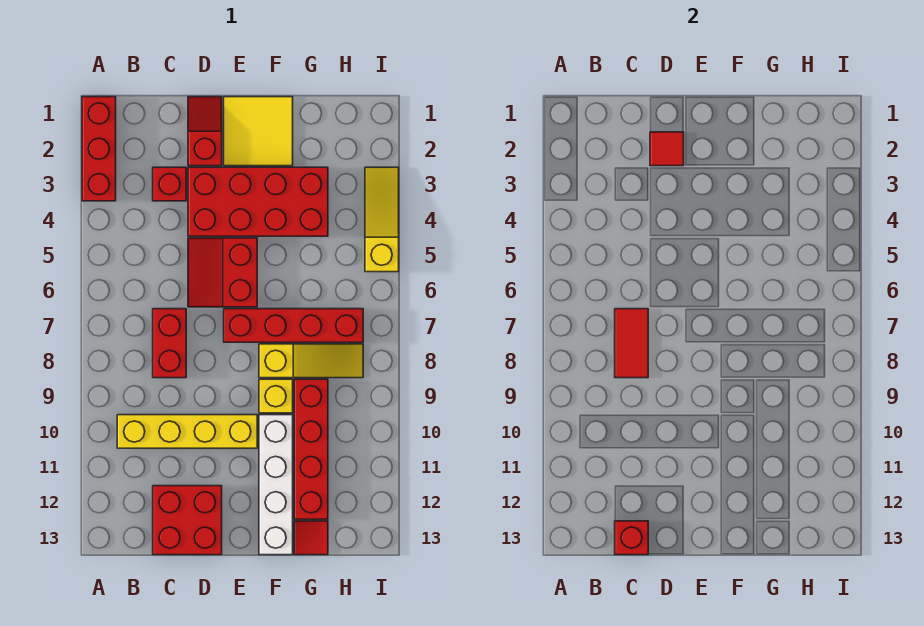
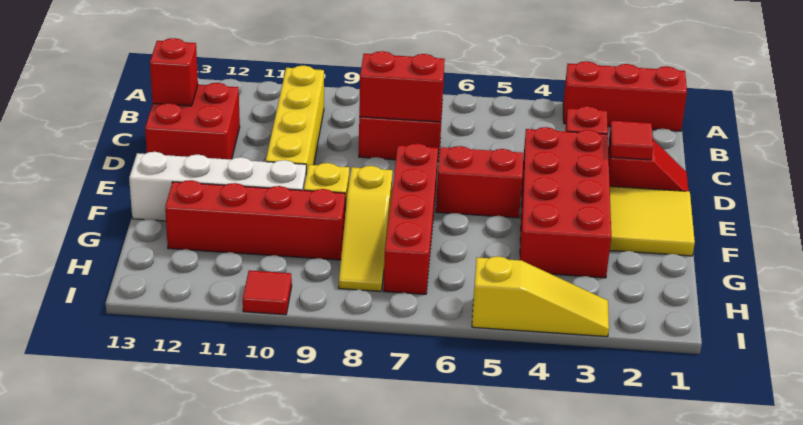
red 1x2 tile [615,309,648,378] -> red 1x2 brick [359,51,445,122]
red 1x1 tile [294,521,328,555] -> red 1x1 tile moved to [243,270,292,315]

